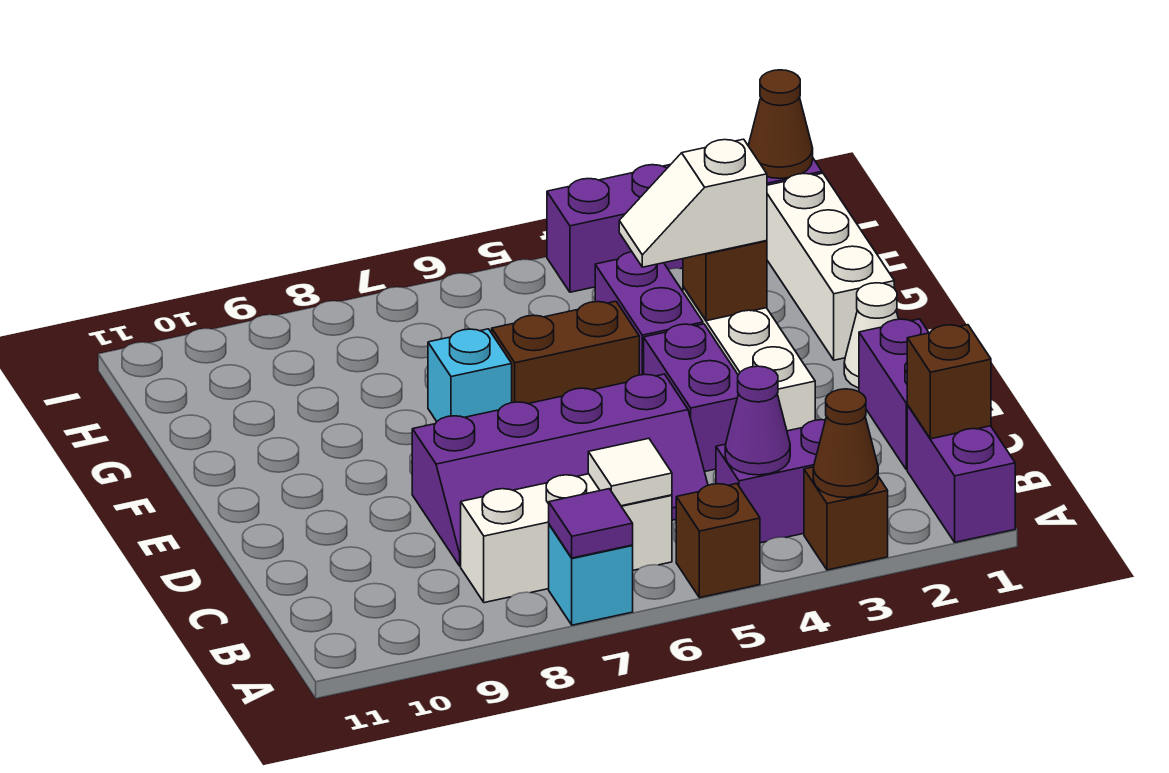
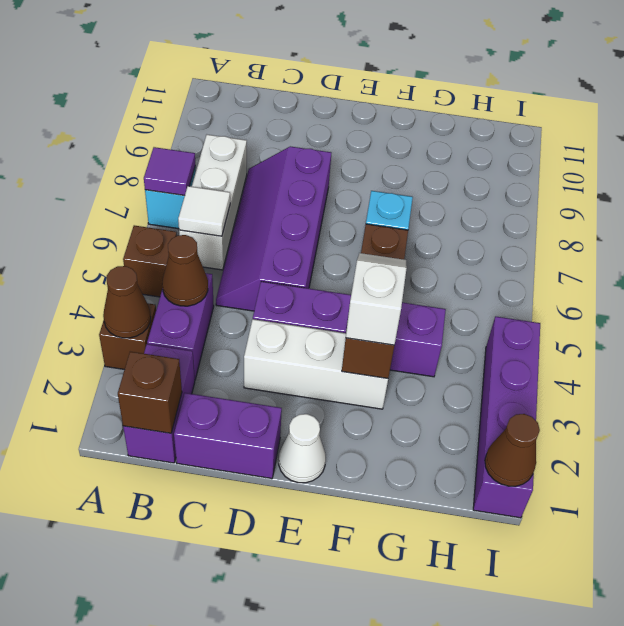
purple 1x2 brick [907,405,1015,542] -> purple 1x2 brick turned to [123,344,195,463]
purple 1x1 cone [725,366,790,475] -> brown 1x1 cone [162,235,208,306]
white 1x3 brick [767,173,894,360] -> none

